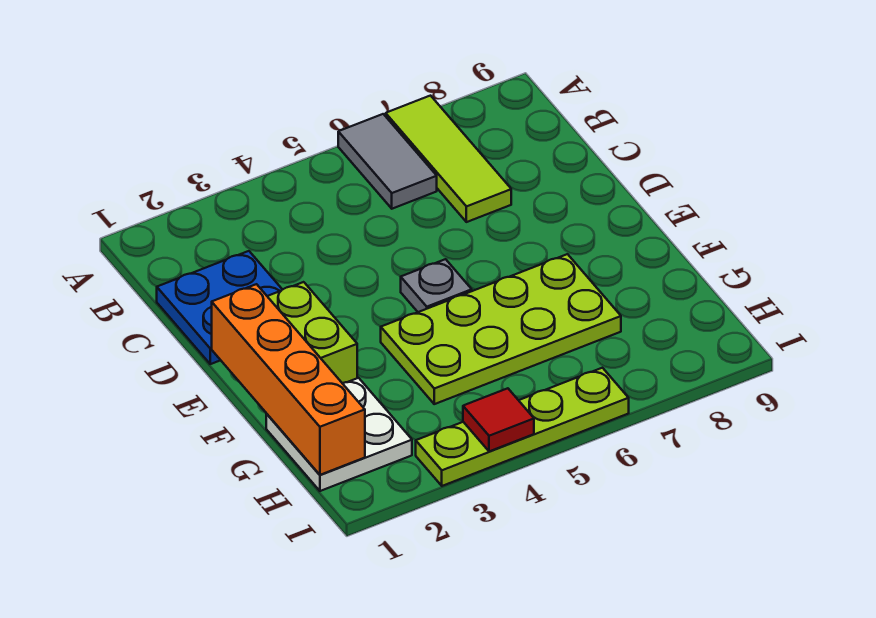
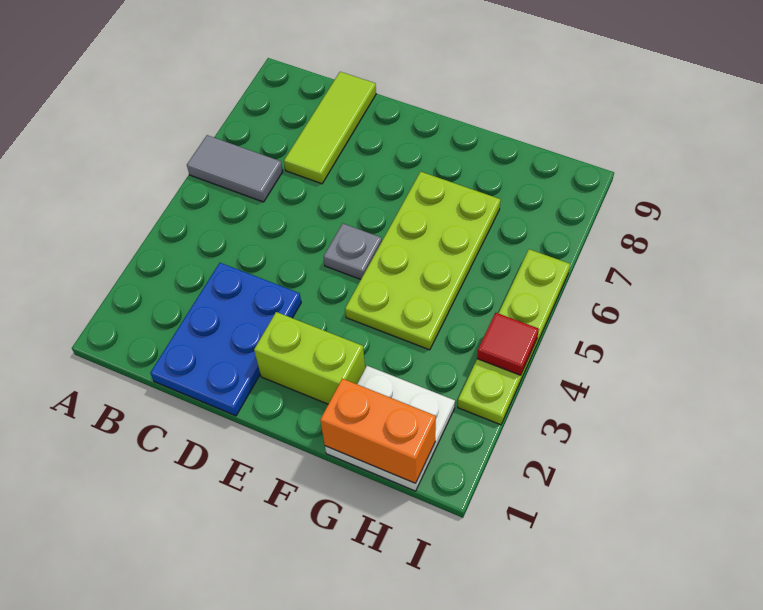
lime 1x3 tile [386,96,511,222] -> lime 1x3 tile turned to [284,72,376,184]
blue 2x2 plate [157,251,282,364] -> blue 2x3 plate [150,263,301,416]
orange 1x4 brick [212,284,365,475] -> orange 1x2 brick [320,379,436,483]

